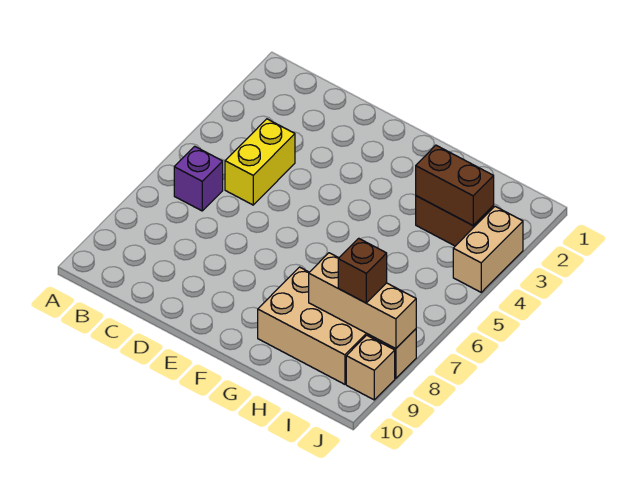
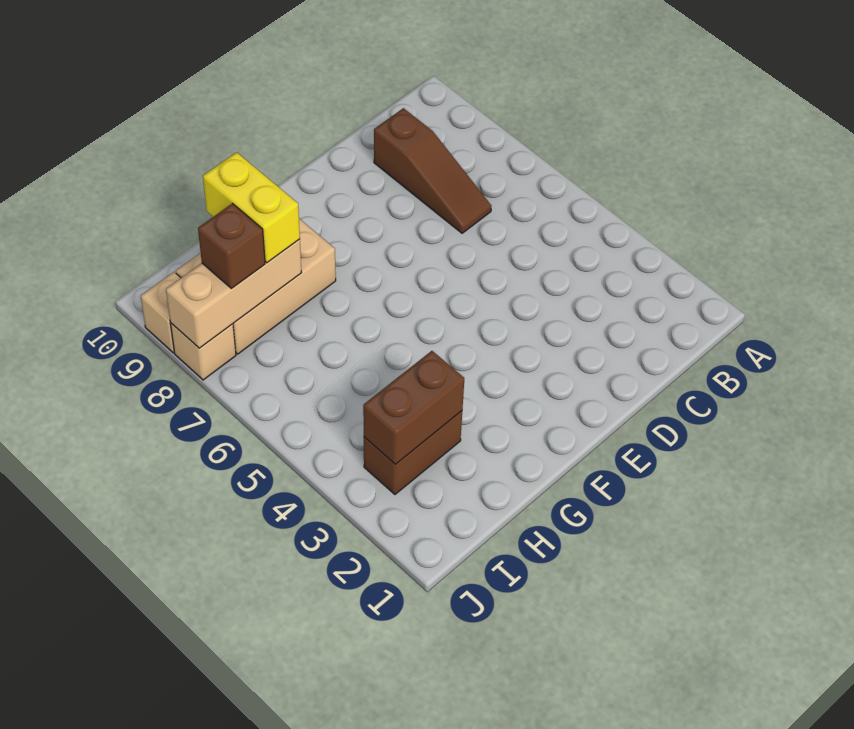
purple 1x1 brick [174,146,223,211] -> none
yellow 1x2 brick [225,119,295,205] -> yellow 1x2 brick moved to [203,152,300,263]
none -> brown 1x3 slope [374,108,491,233]
tan 1x2 brick [453,206,523,292] -> none

